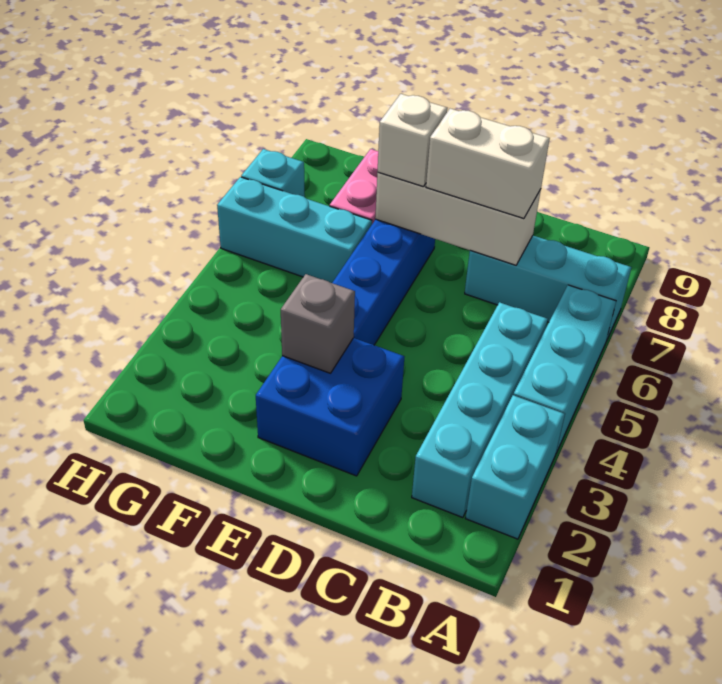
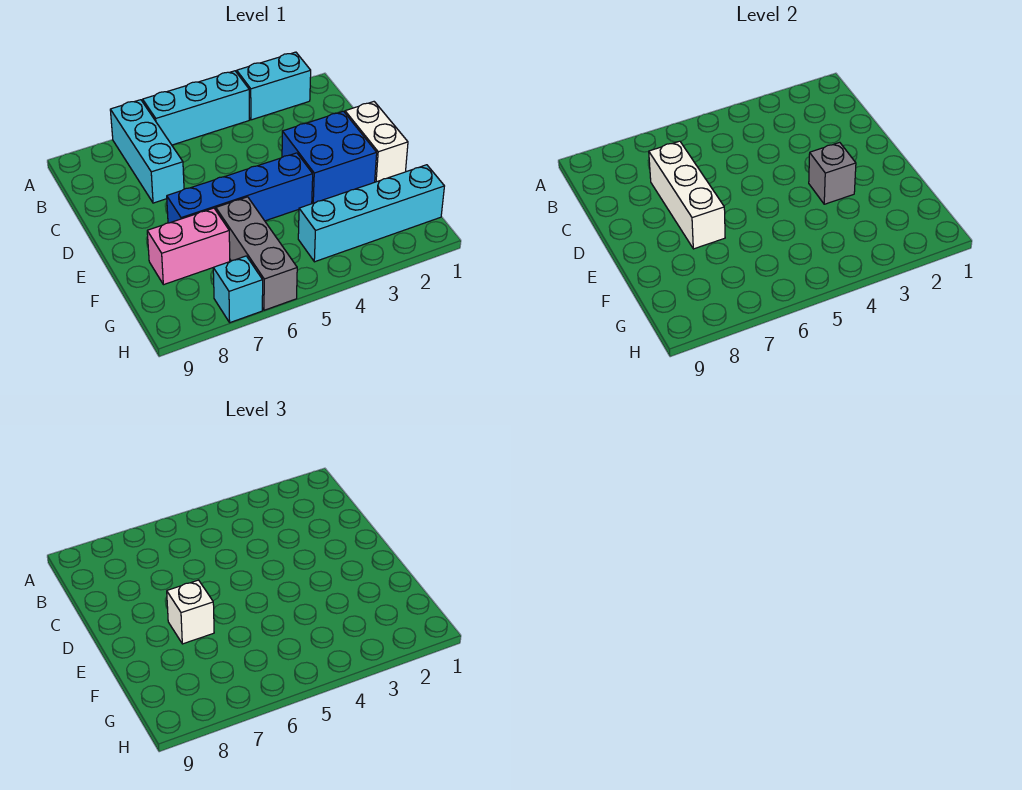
cyan 1x4 brick [412,302,548,518] -> cyan 1x4 brick moved to [298,165,444,262]
white 1x2 brick [426,109,550,219] -> white 1x2 brick moved to [345,102,408,182]
cyan 1x3 brick [217,177,372,283] -> grey 1x3 brick [216,197,297,310]

